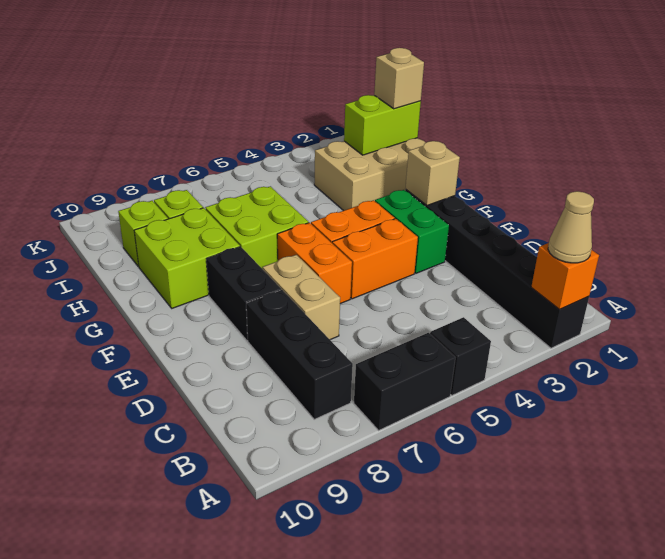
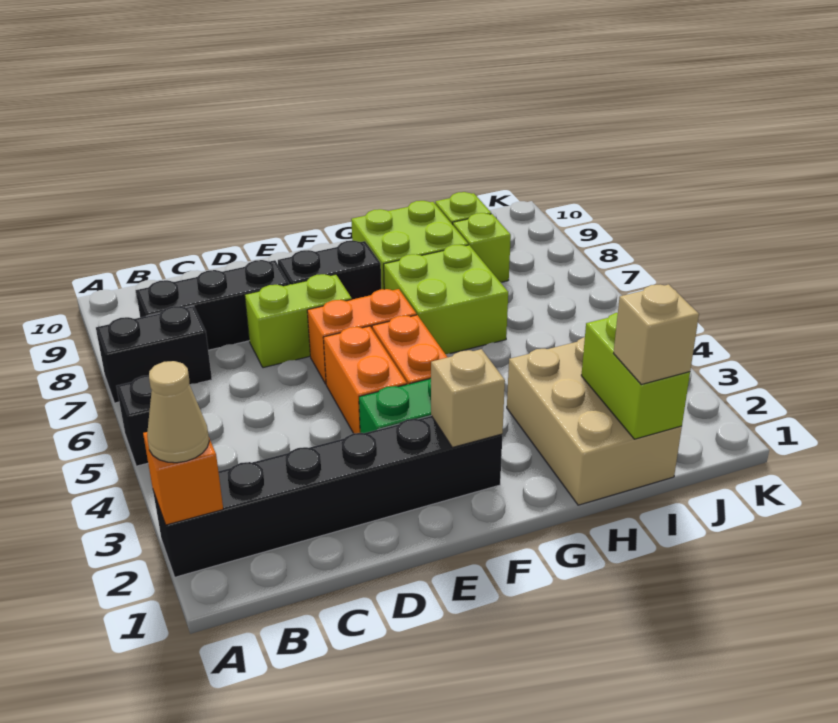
black 1x2 brick [354,333,455,430] -> black 1x2 brick turned to [96,306,212,403]
tan 1x2 brick [263,255,340,340] -> lime 1x2 brick [245,274,352,368]

